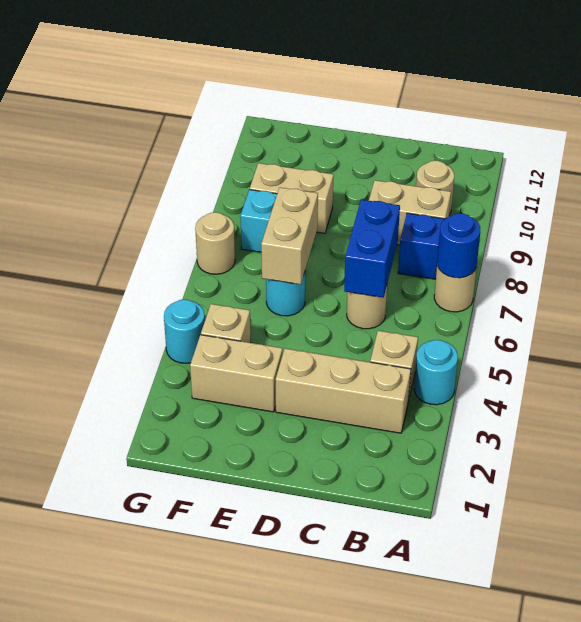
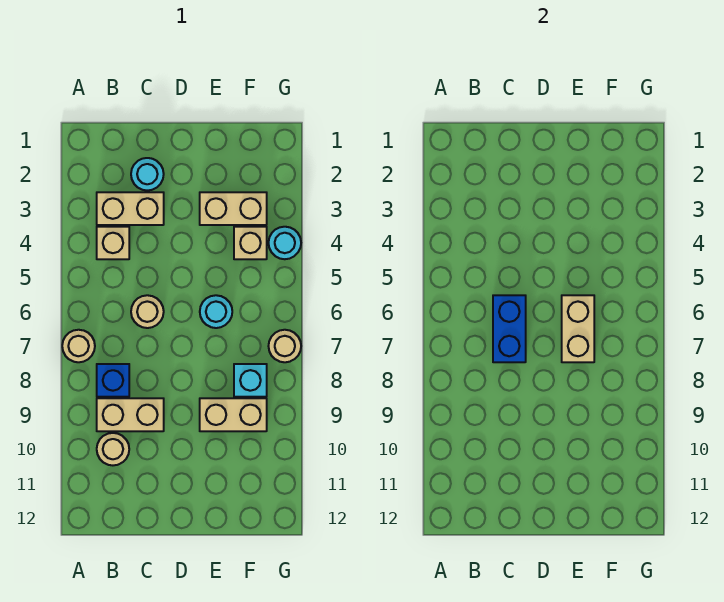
cyan 1x1 round brick [414,340,458,405] -> cyan 1x1 round brick moved to [131,158,164,191]
blue 1x1 round brick [437,213,480,278] -> none
tan 1x3 brick [276,348,411,433] -> tan 1x2 brick [97,192,164,225]

